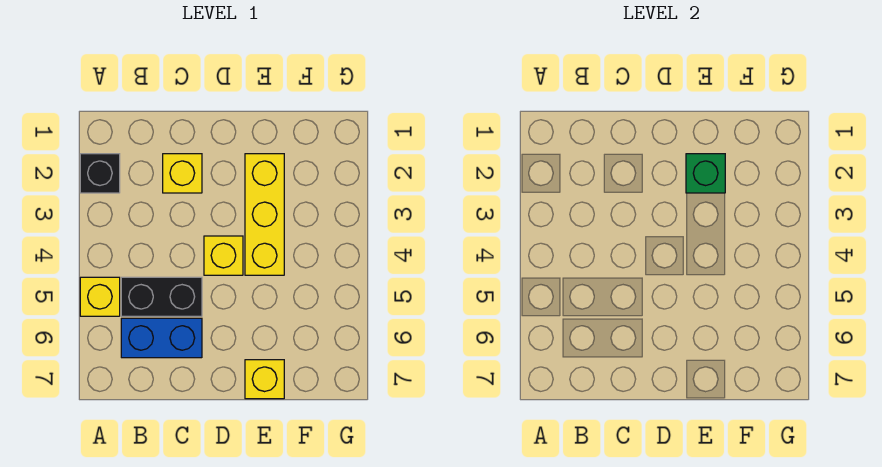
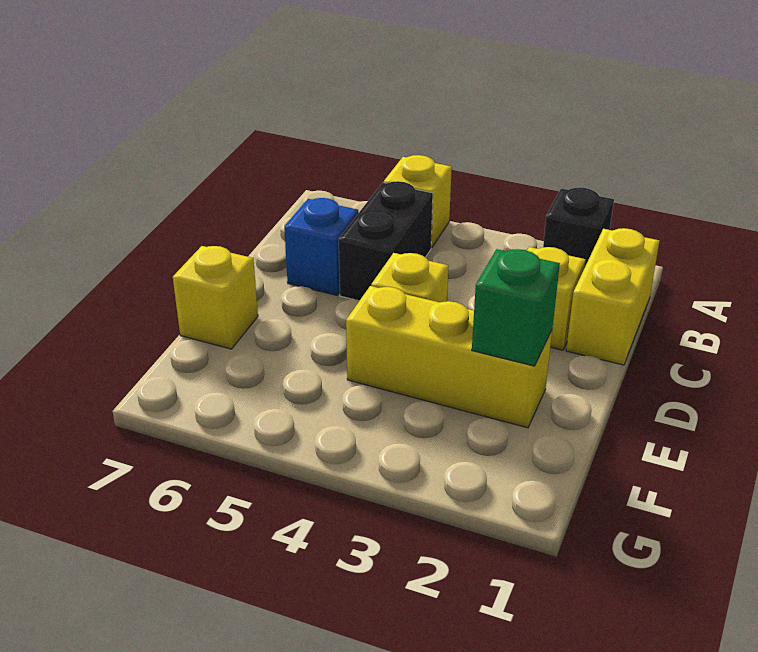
none -> yellow 1x2 brick [566,228,659,365]
blue 1x2 brick [121,318,202,358] -> blue 1x1 brick [284,198,358,295]

